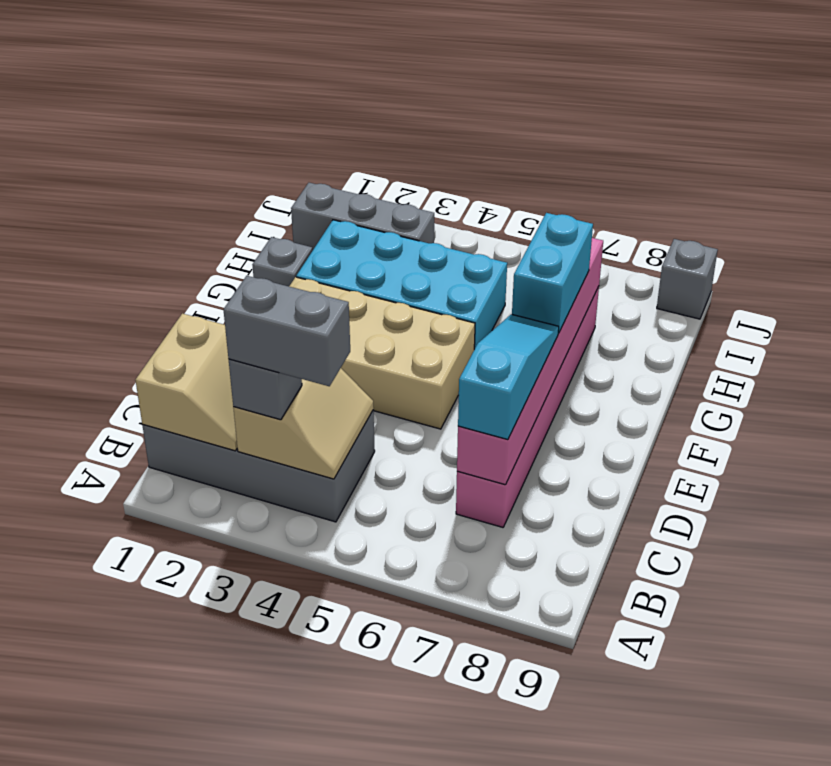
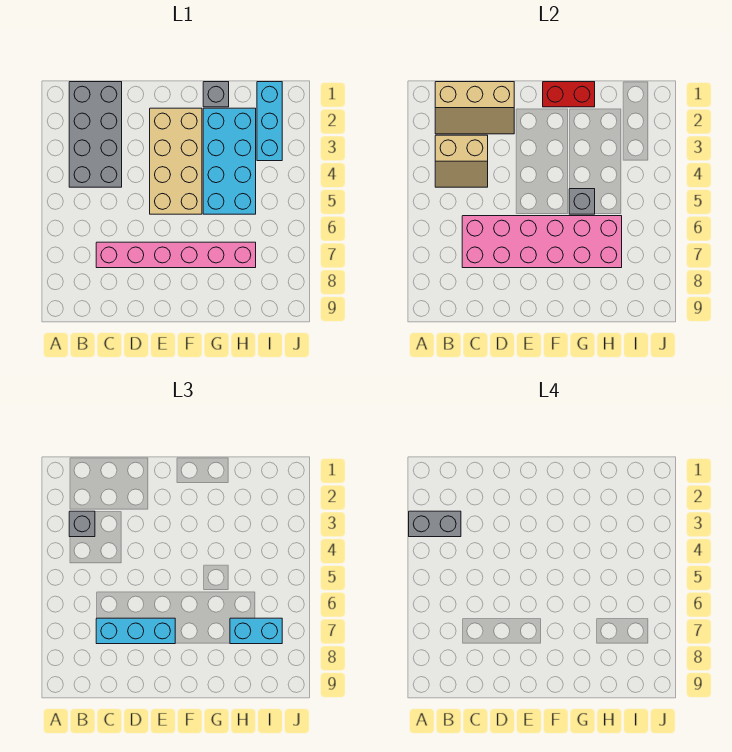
tan 2x2 slope [136,313,237,451] -> tan 2x3 slope [435,82,514,134]
grey 1x2 brick [223,276,350,386] -> grey 1x2 brick turned to [409,511,461,537]
pink 1x6 brick [457,238,603,485] -> pink 2x6 brick [462,216,622,268]
cyan 1x3 slope [458,314,559,440] -> cyan 1x3 brick [96,618,175,644]
none -> red 1x2 brick [543,82,595,107]
cyan 1x2 brick [512,213,593,333] -> cyan 1x2 brick moved to [230,618,282,644]
grey 1x3 brick [291,183,434,250] -> cyan 1x3 brick [257,82,282,161]
grey 1x1 brick [657,239,718,319] -> grey 1x1 brick moved to [569,189,595,214]

